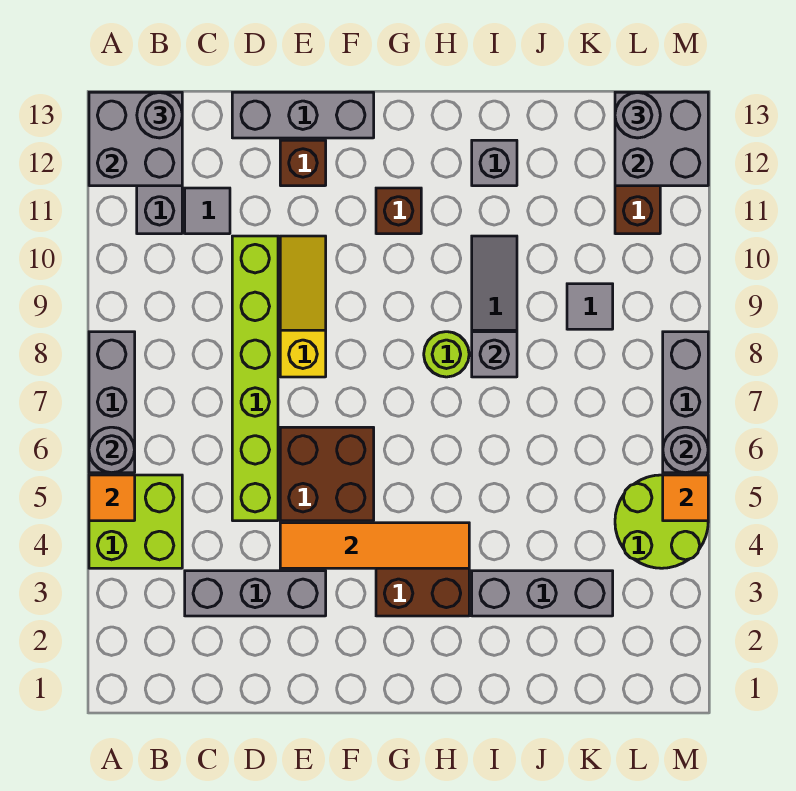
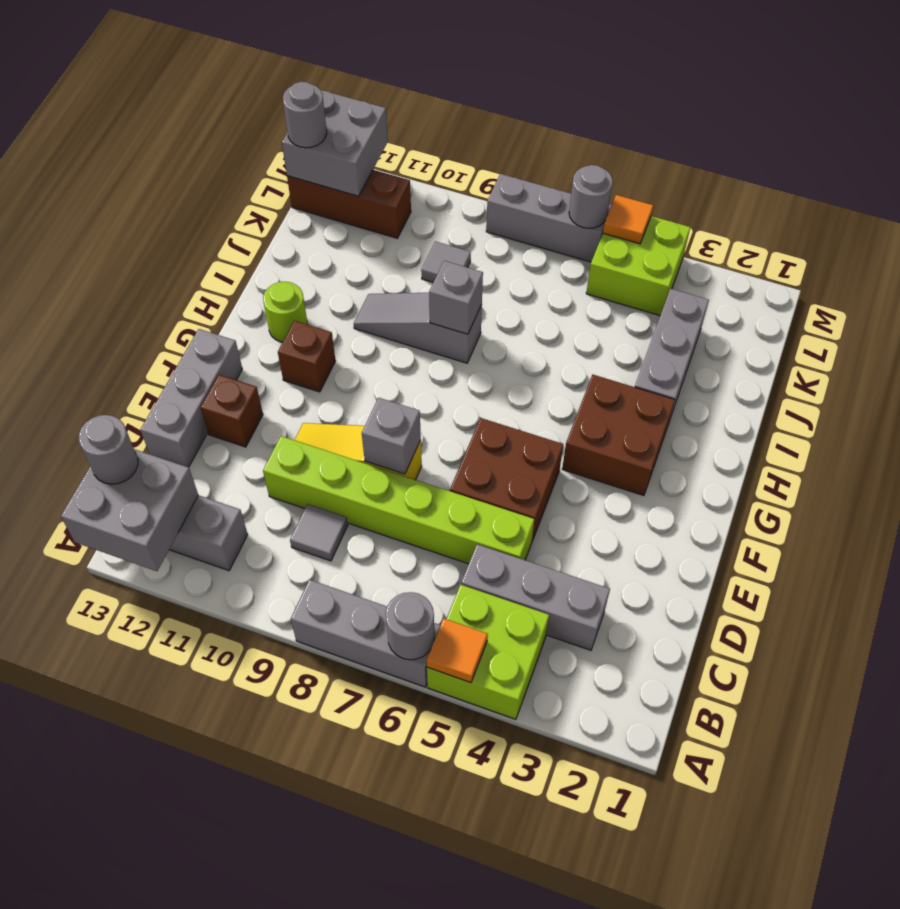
grey 1x3 brick [185,571,326,616] -> grey 1x3 brick turned to [461,544,610,650]
grey 1x1 tile [185,188,230,234] -> grey 1x1 tile moved to [290,504,348,561]
orange 1x4 tile [280,523,469,568] -> none
lime 1x1 round brick [424,332,469,377] -> lime 1x1 round brick moved to [263,282,308,342]
grey 1x1 brick [472,140,517,186] -> grey 1x1 brick moved to [362,398,421,474]
lime 2x2 round brick [615,475,708,568] -> lime 2x2 brick [586,216,690,315]

